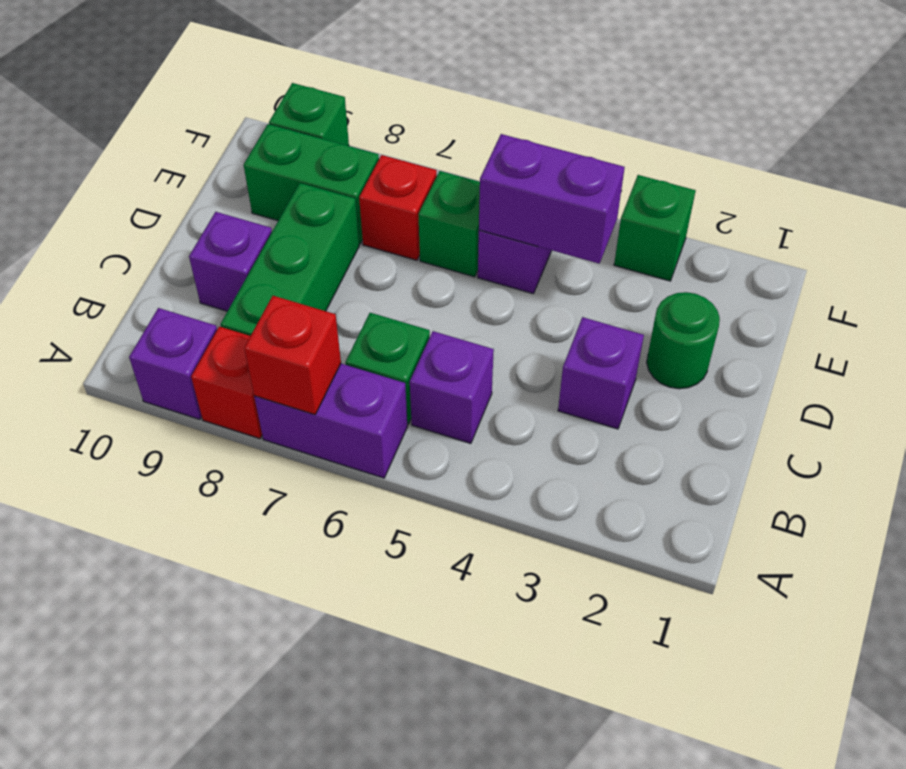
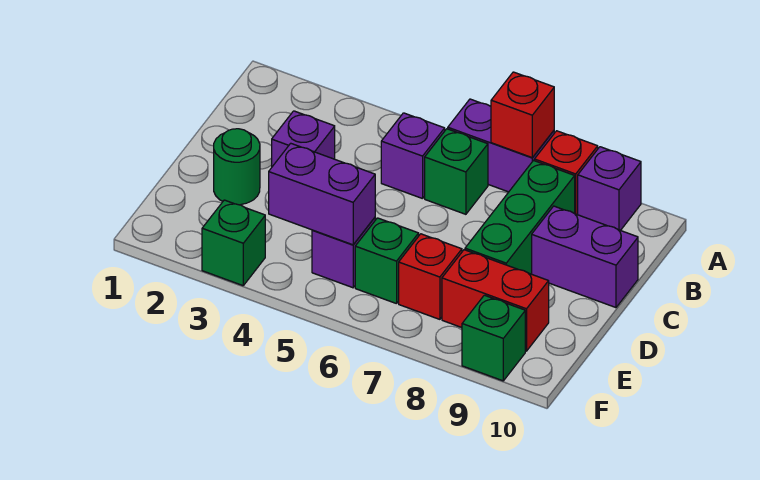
purple 1x1 brick [189,212,272,311] -> purple 1x2 brick [532,206,638,308]
green 1x2 brick [244,124,379,244] -> red 1x2 brick [442,250,549,351]

